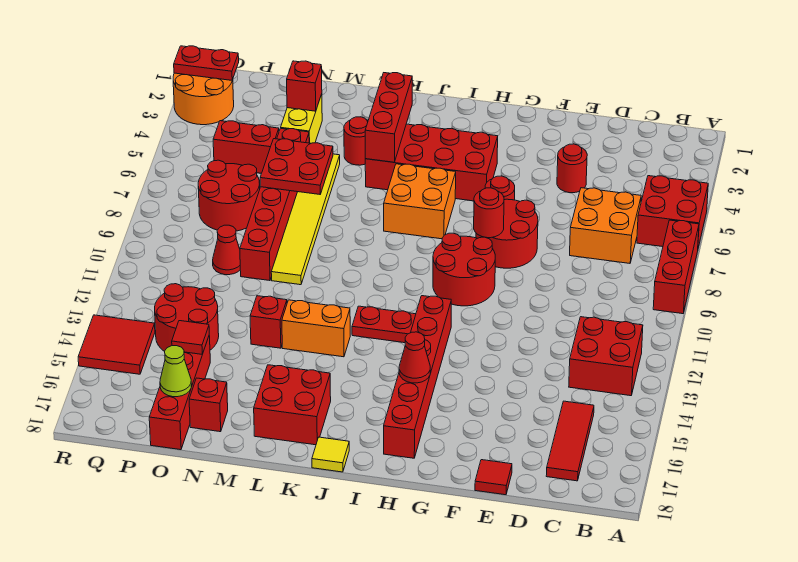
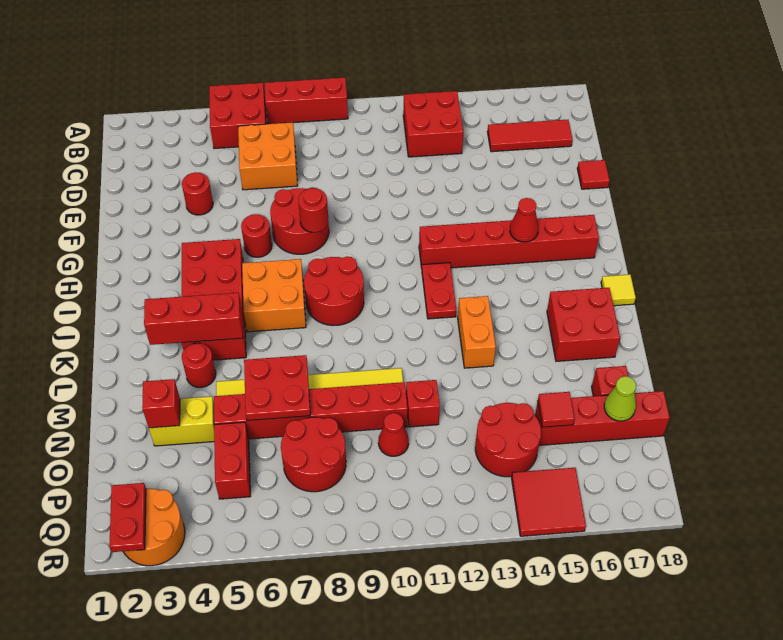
red 2x2 round brick [433,233,495,306] -> red 2x2 round brick moved to [304,256,364,326]
red 1x1 brick [250,296,287,348] -> red 1x1 brick moved to [406,380,440,427]

